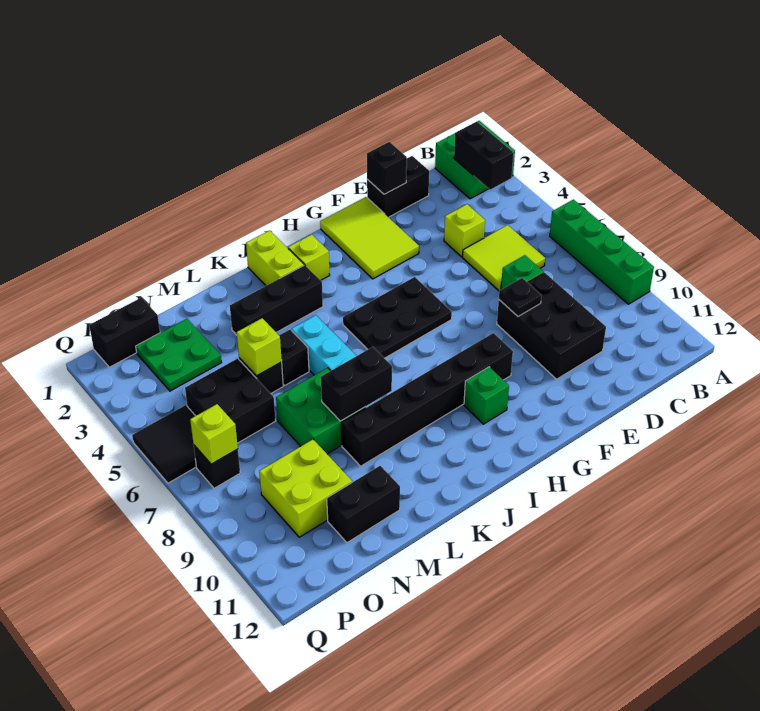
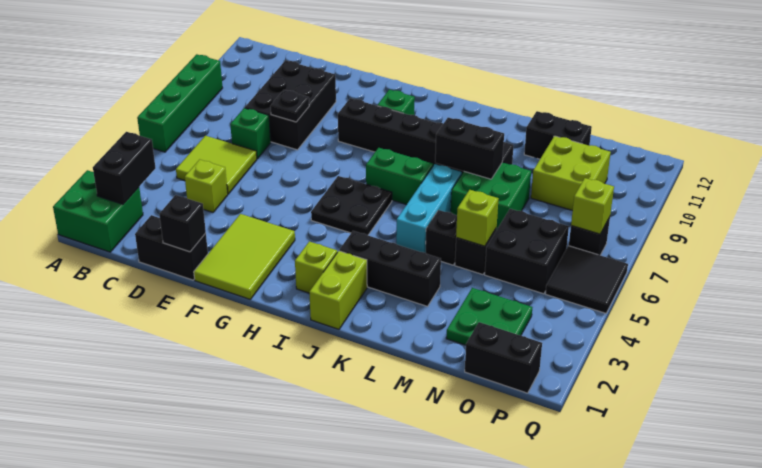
black 2x3 plate [343,277,452,358] -> black 2x2 plate [311,176,392,235]
none -> green 1x2 brick [366,148,433,205]

